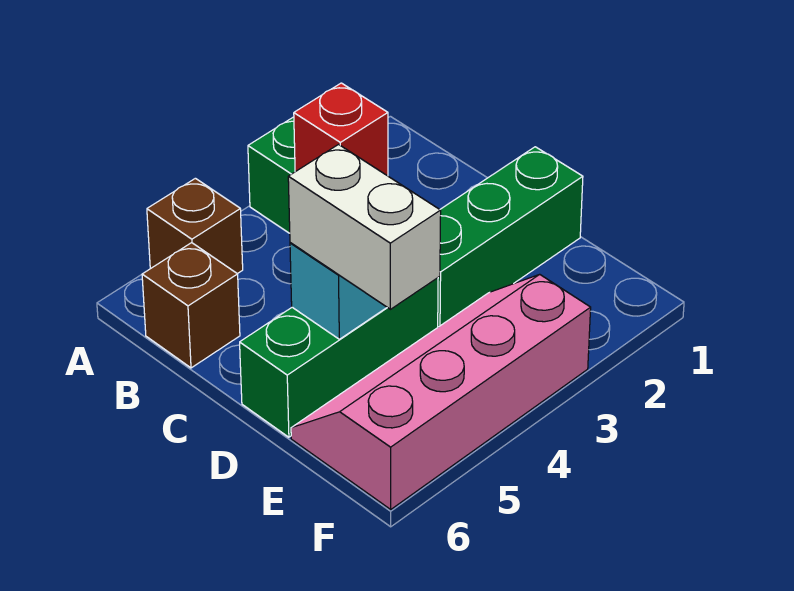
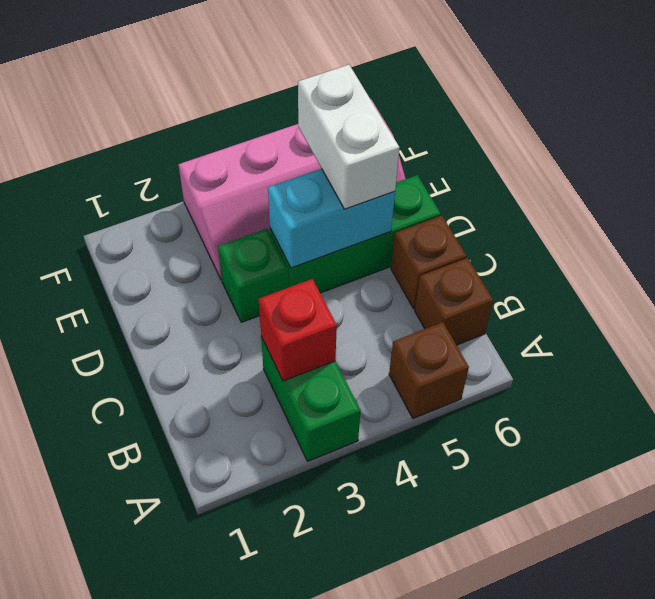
none -> brown 1x1 brick [391,216,466,309]
green 1x3 brick [438,147,583,327] -> green 1x1 brick [218,229,289,322]

